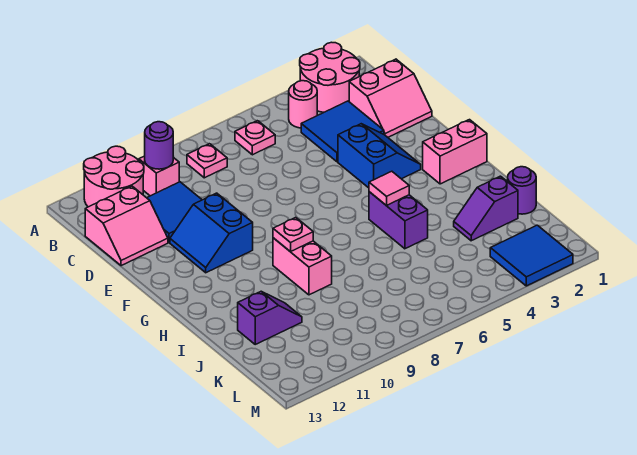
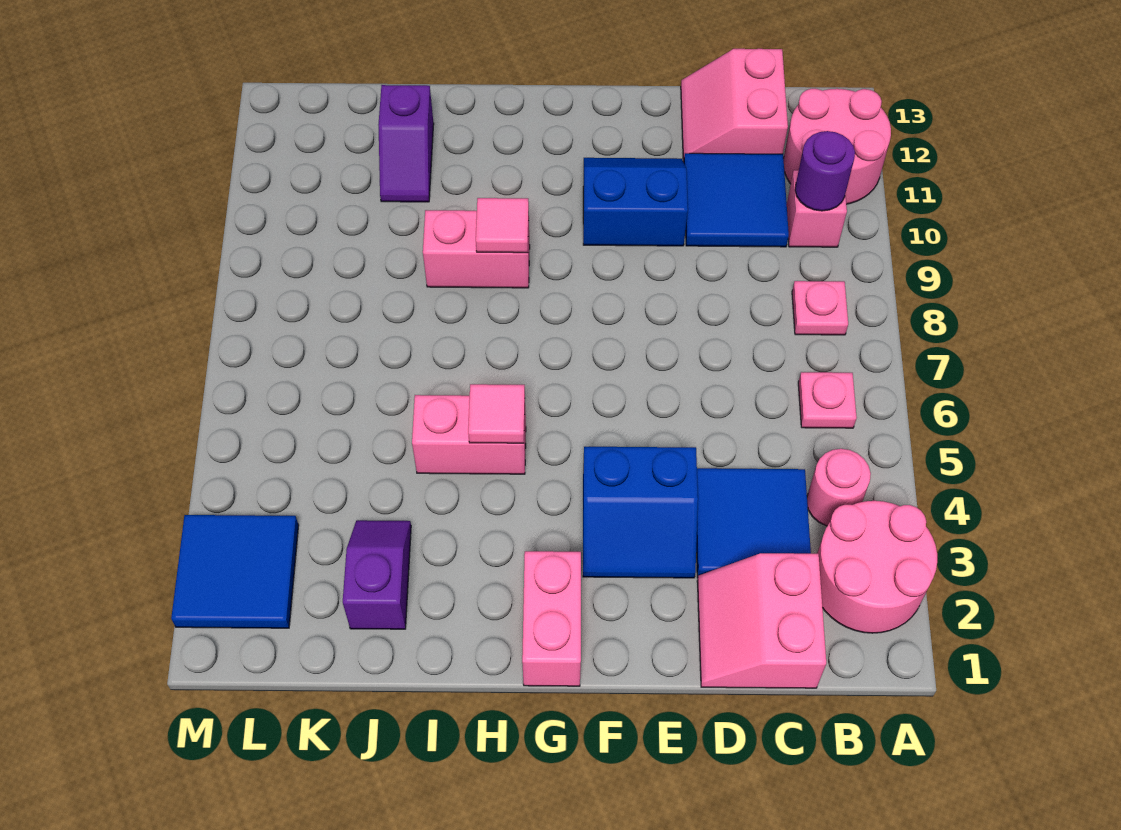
purple 1x2 brick [369,192,428,249] -> pink 1x2 brick [412,395,526,474]
pink 1x1 plate [273,218,313,252] -> pink 1x1 tile [476,198,529,253]
purple 1x1 round brick [508,167,536,214] -> none

